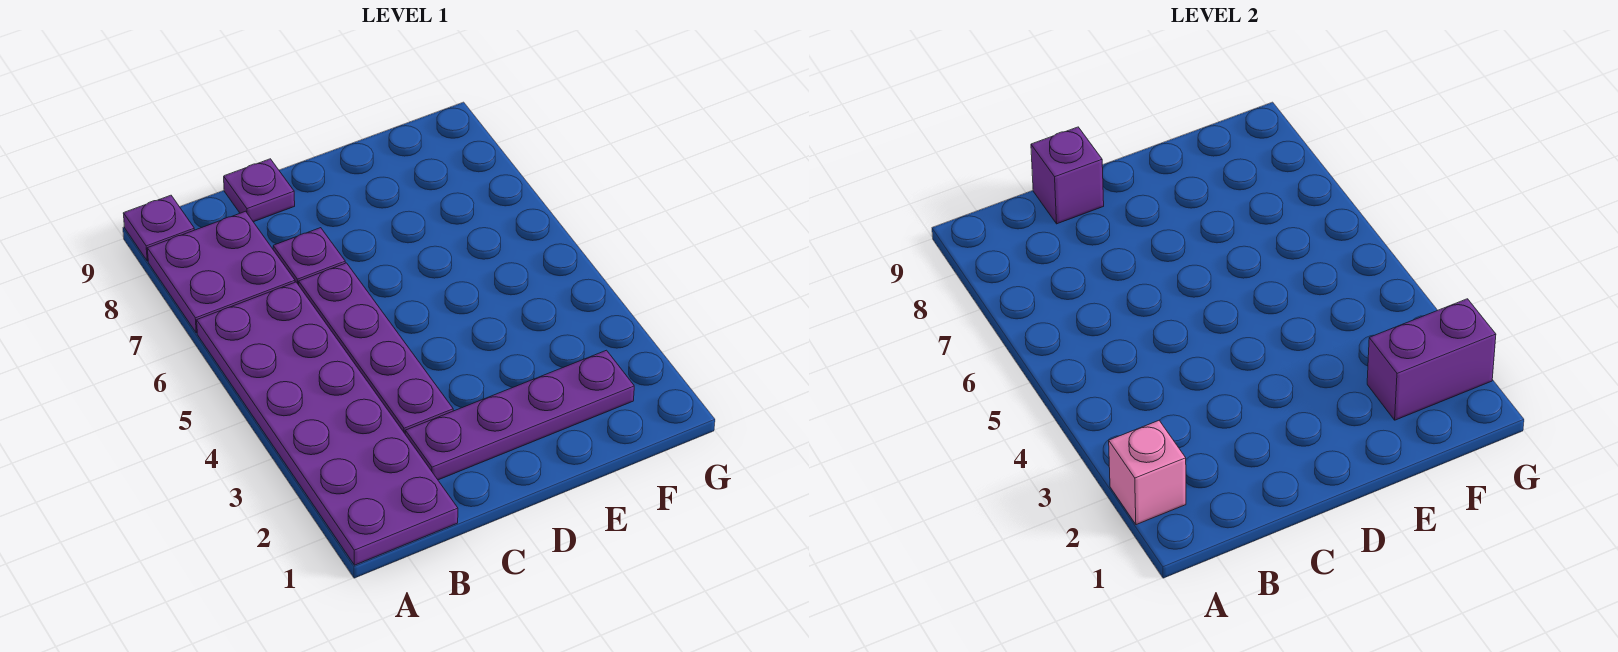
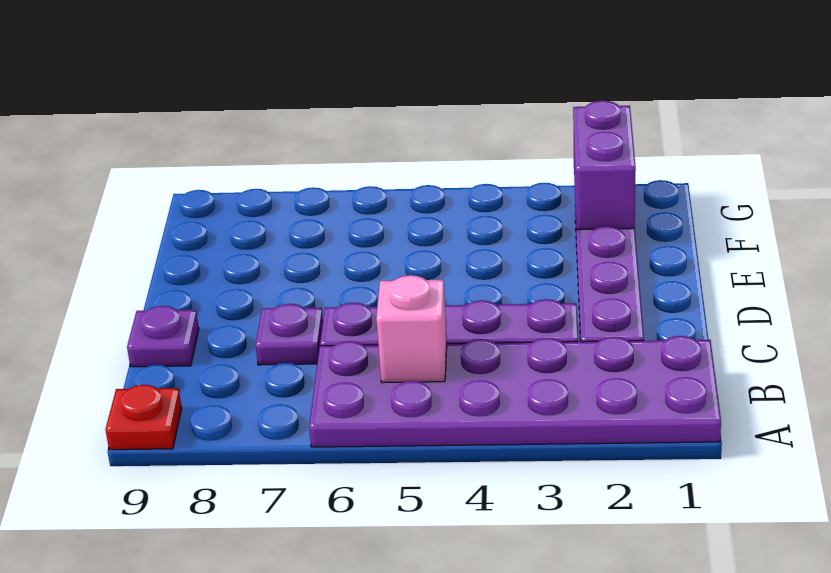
pink 1x1 brick [1109,421,1186,525] -> pink 1x1 brick moved to [376,275,447,383]
purple 2x2 plate [147,211,295,333] -> none
purple 1x1 plate [123,195,194,261] -> red 1x1 plate [105,385,182,450]
purple 1x1 brick [1031,127,1104,224] -> none

